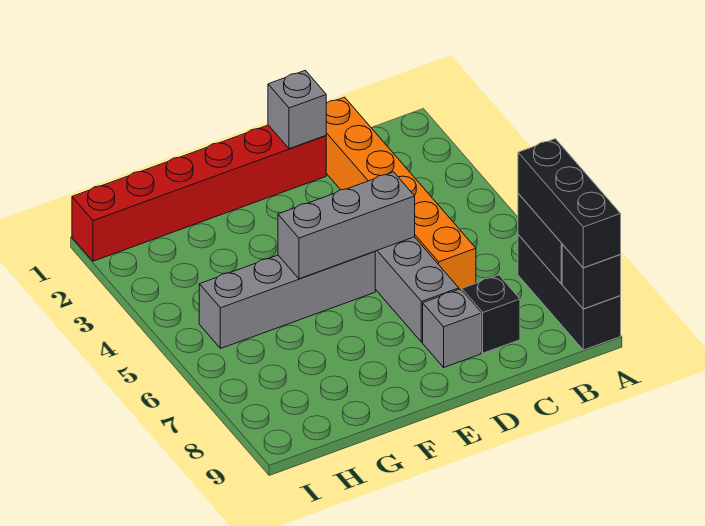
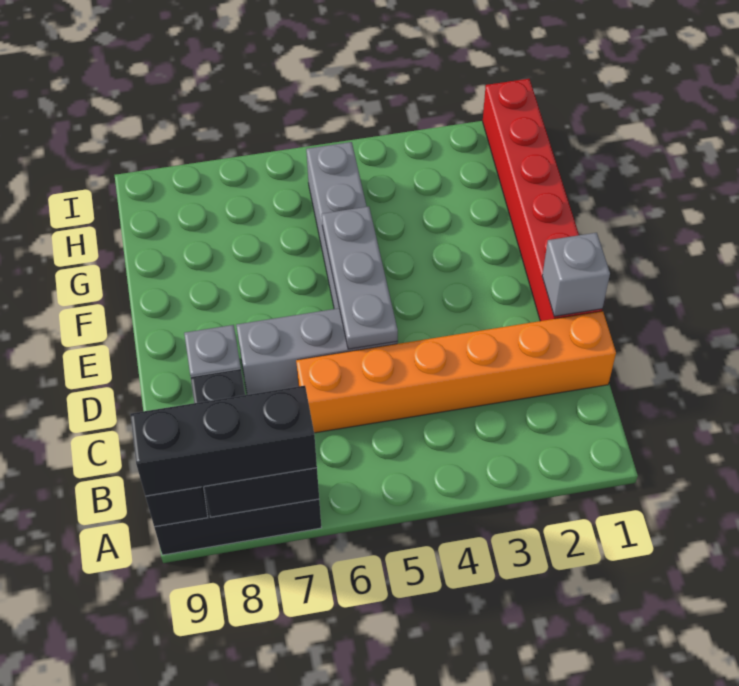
grey 1x3 brick [278,172,415,279] -> grey 1x3 plate [322,207,398,349]

